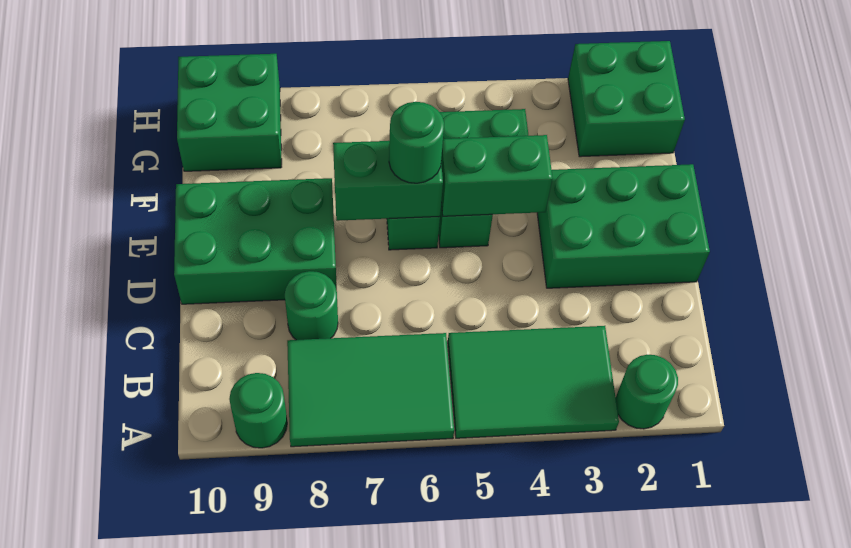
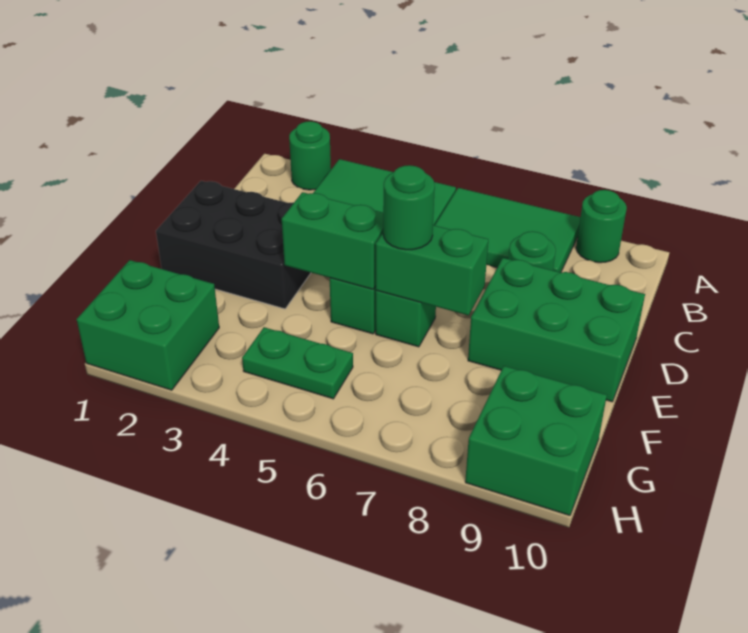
green 2x3 brick [537,164,710,288] -> black 2x3 brick [156,181,311,309]

